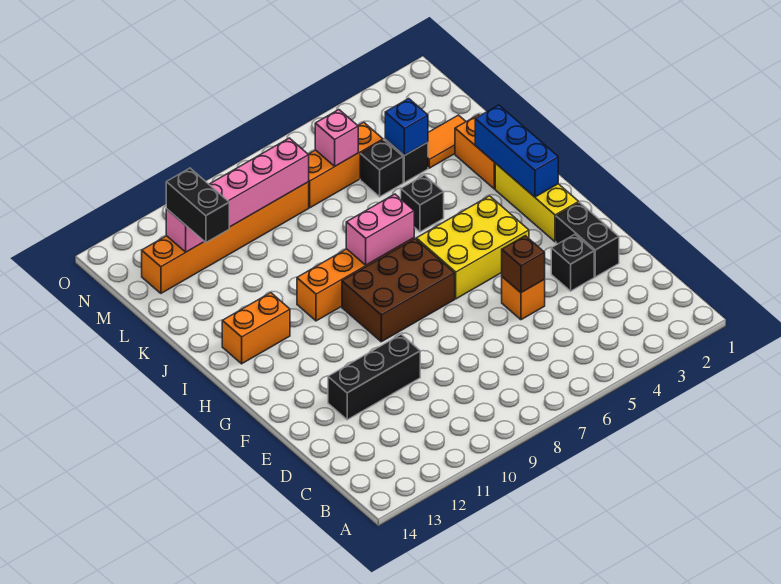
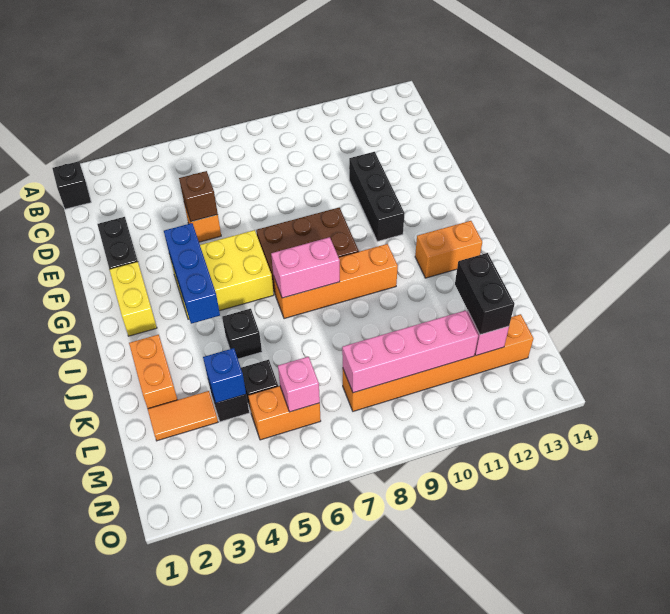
black 1x1 brick [551,234,594,291] -> black 1x1 brick moved to [52,161,91,209]
black 1x3 brick [328,334,420,420] -> black 1x3 brick turned to [349,152,405,241]
yellow 1x3 brick [495,164,579,242] -> yellow 1x2 brick [109,262,157,336]
blue 1x3 brick [475,105,558,197] -> blue 1x3 brick moved to [164,223,220,324]
orange 1x3 brick [308,122,383,208] -> orange 1x2 brick [248,386,321,440]

